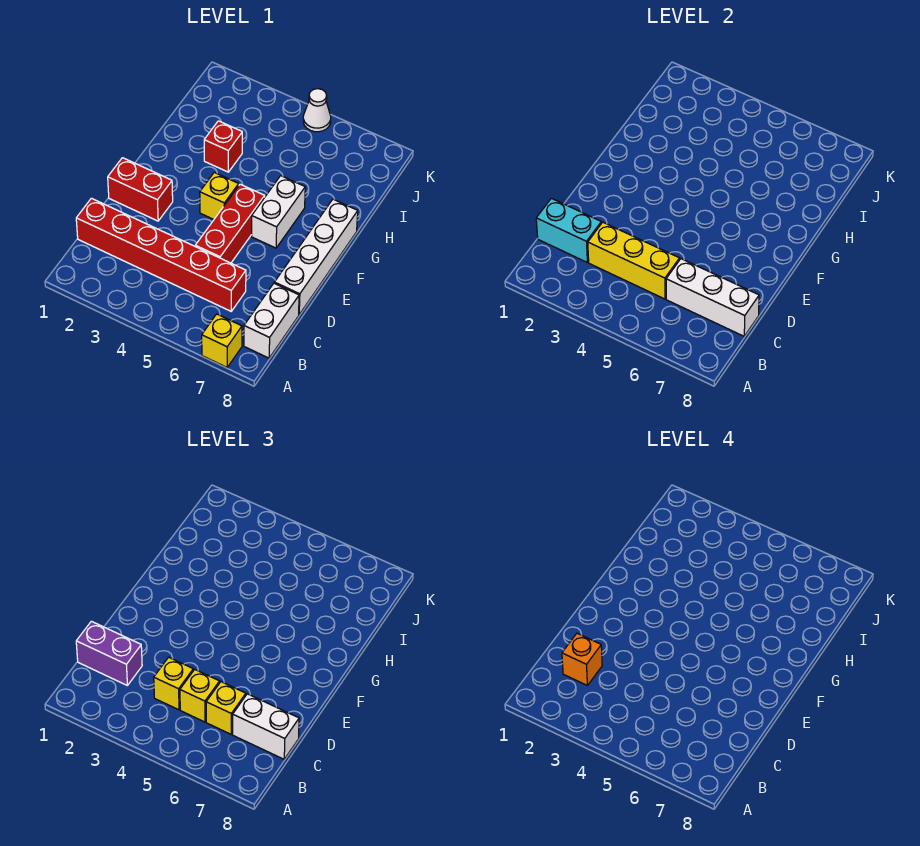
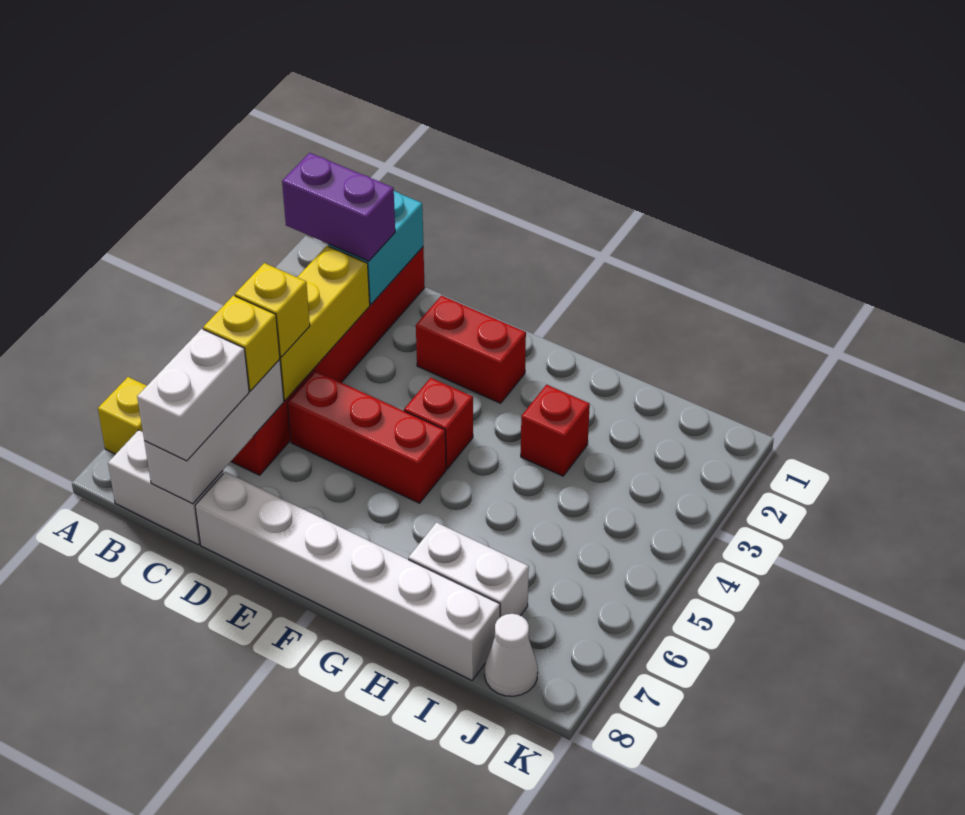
purple 1x2 brick [76,621,142,685] -> purple 1x2 brick turned to [282,153,395,261]
orange 1x1 brick [562,633,602,685] -> none
yellow 1x1 brick [154,657,193,710] -> none
white 1x4 brick [274,199,358,314] -> white 1x6 brick [195,472,500,680]
red 1x2 brick [108,158,173,221] -> red 1x2 brick turned to [416,296,526,403]
yellow 1x1 brick [200,173,239,219] -> red 1x1 brick [404,378,473,469]
white 1x2 brick [252,176,305,248] -> white 1x2 brick moved to [408,523,529,617]
white 1x1 cone [303,89,331,132] -> white 1x1 cone moved to [485,614,538,696]

